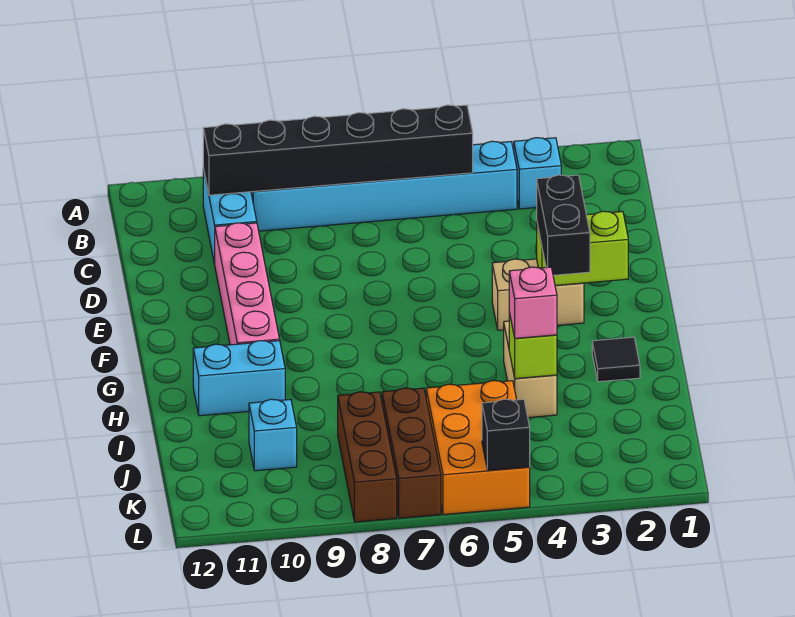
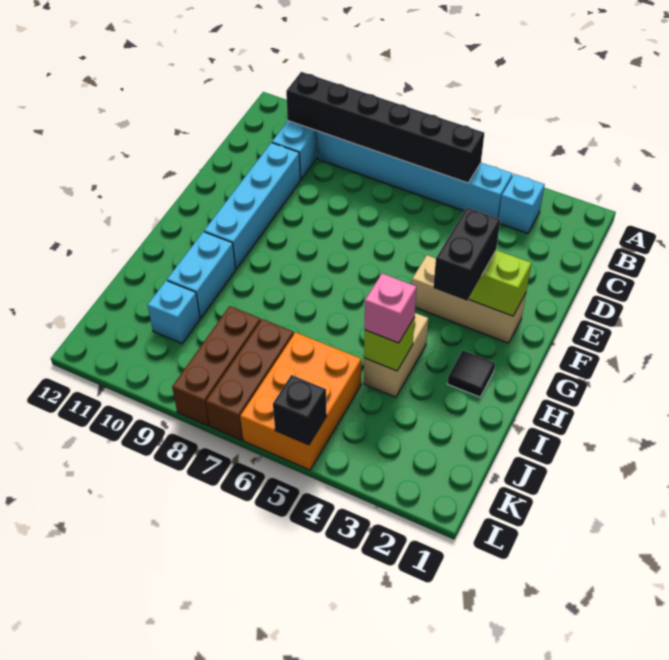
pink 1x4 brick [215,223,280,345] -> cyan 1x4 brick [204,143,301,269]
tan 1x2 brick [492,259,584,330] -> tan 1x3 brick [412,255,526,343]
cyan 1x2 brick [193,341,285,416] -> cyan 1x2 brick turned to [167,232,236,318]

